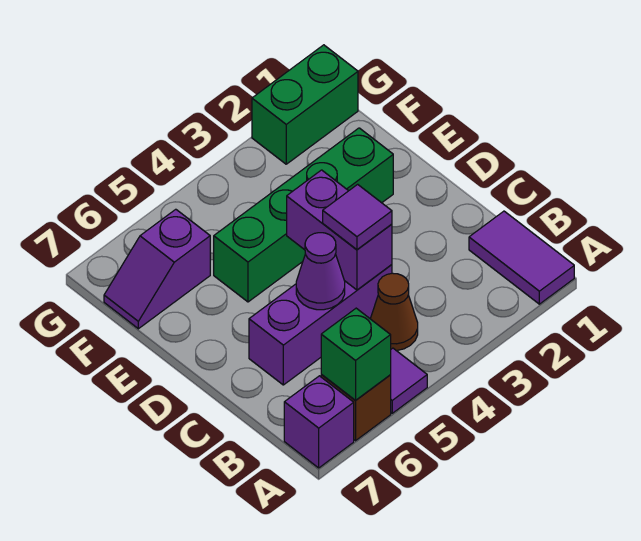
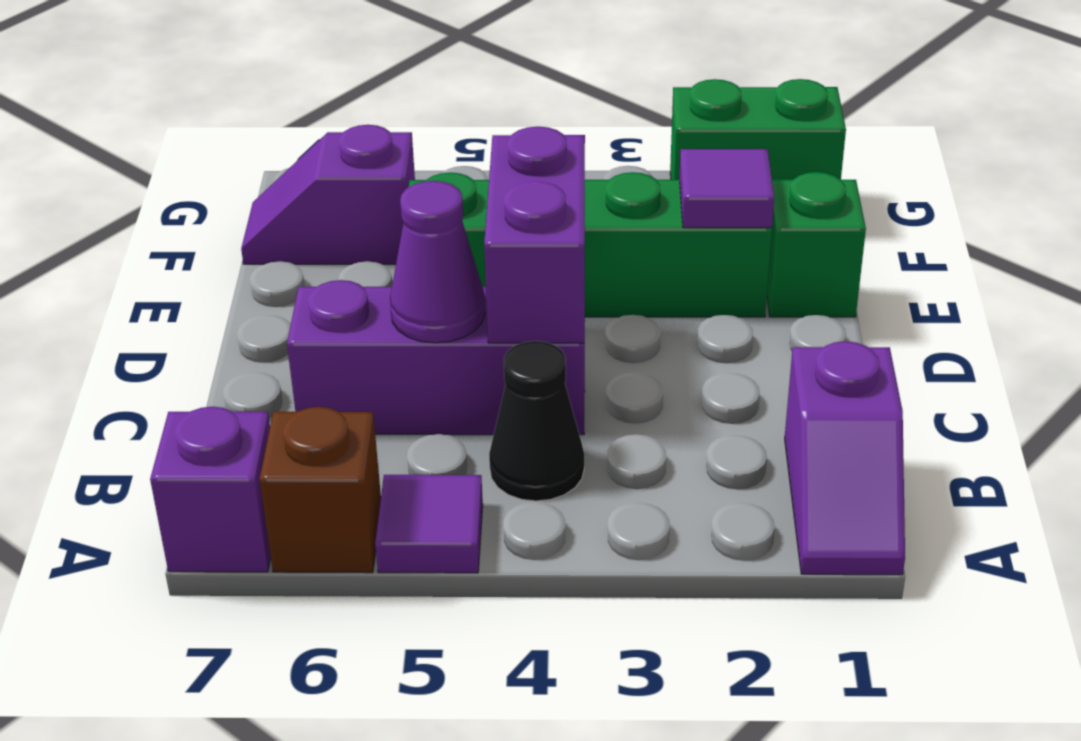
purple 1x2 tile [469,211,574,304] -> purple 1x2 slope [785,341,905,575]
green 1x1 brick [321,308,391,401] -> green 1x1 brick moved to [767,172,866,317]
brown 1x1 cone [370,273,418,351] -> black 1x1 cone [489,341,584,501]
purple 1x1 tile [323,184,392,250] -> purple 1x1 tile moved to [679,149,774,228]

